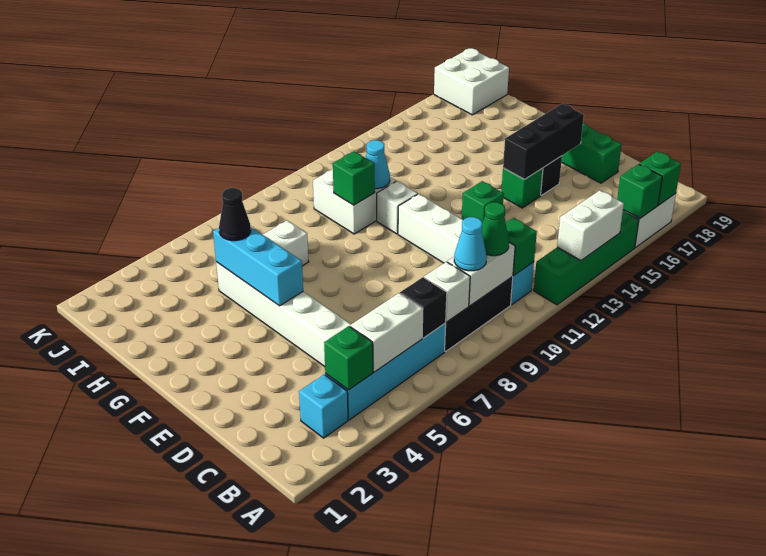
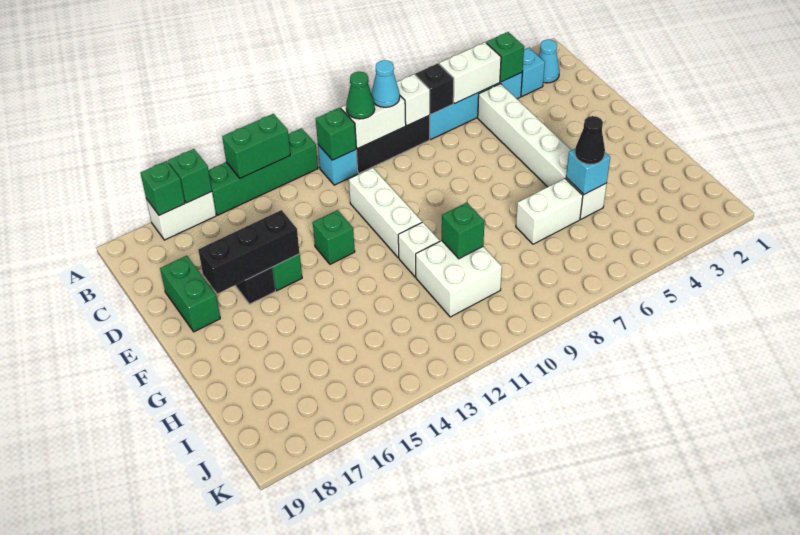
white 1x2 brick [557,190,624,261] -> green 1x2 brick [222,114,290,178]
cyan 1x3 brick [213,227,303,306] -> cyan 1x1 brick [566,148,610,194]
cyan 1x1 cone [366,140,390,189] -> cyan 1x1 cone moved to [538,40,560,83]
white 2x2 brick [434,48,509,115] -> none

